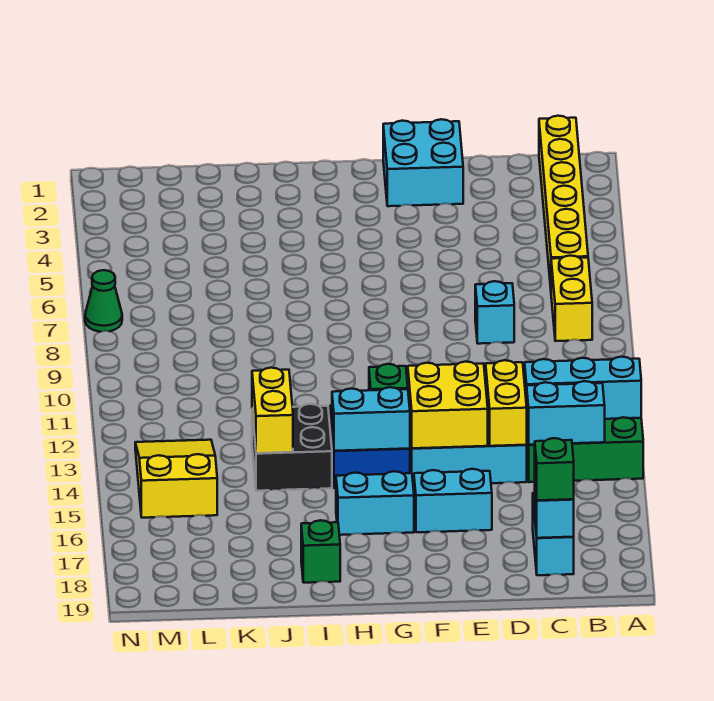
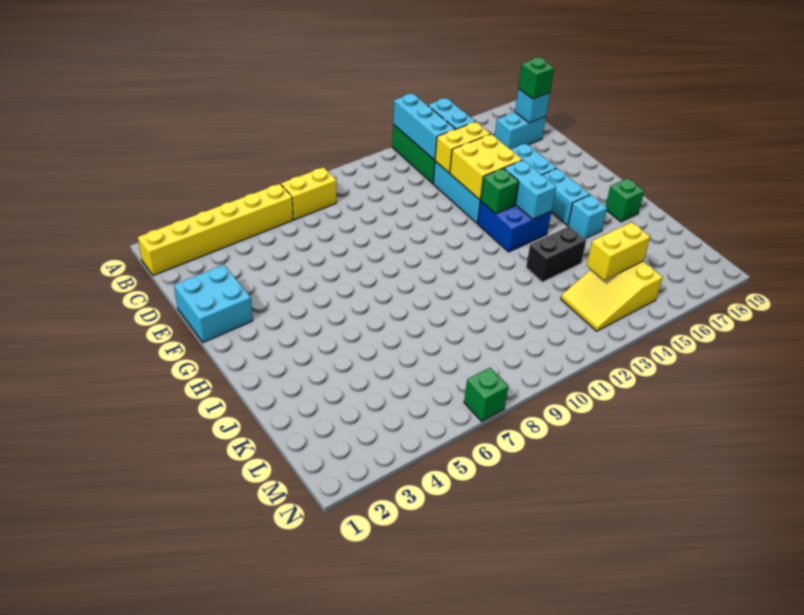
cyan 1x1 brick [475,281,514,344] -> cyan 1x1 brick moved to [568,195,607,239]
black 2x2 brick [252,404,332,491] -> black 1x2 brick [526,226,586,282]
yellow 1x2 brick [252,368,293,453] -> yellow 1x2 brick moved to [587,222,650,280]
green 1x1 cone [85,270,122,332] -> green 1x1 brick [464,368,508,421]

